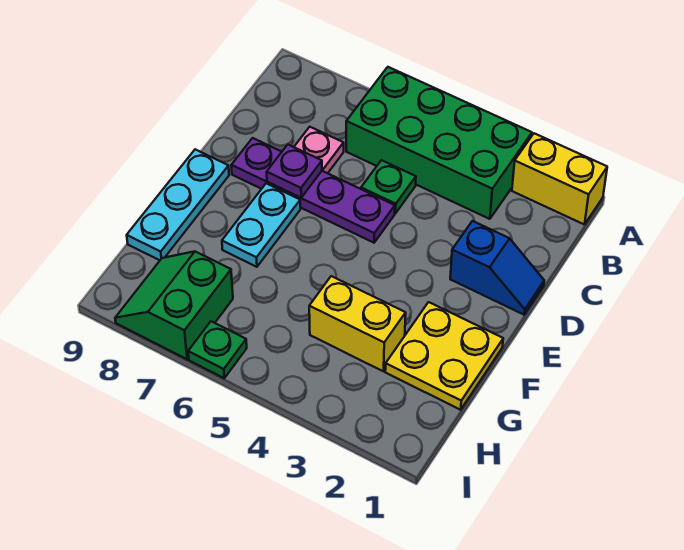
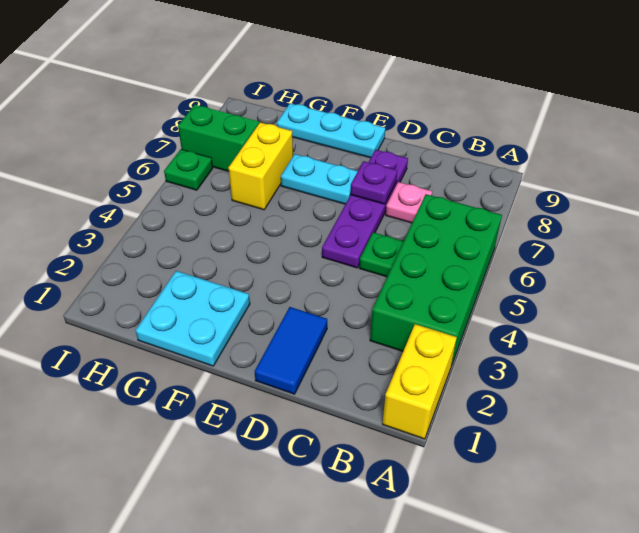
blue 1x2 slope [450,221,544,315] -> blue 1x2 tile [255,307,327,394]
yellow 2x2 plate [385,302,503,410] -> cyan 2x2 plate [136,271,250,366]
yellow 1x2 brick [309,276,406,371] -> yellow 1x2 brick moved to [229,122,293,210]

